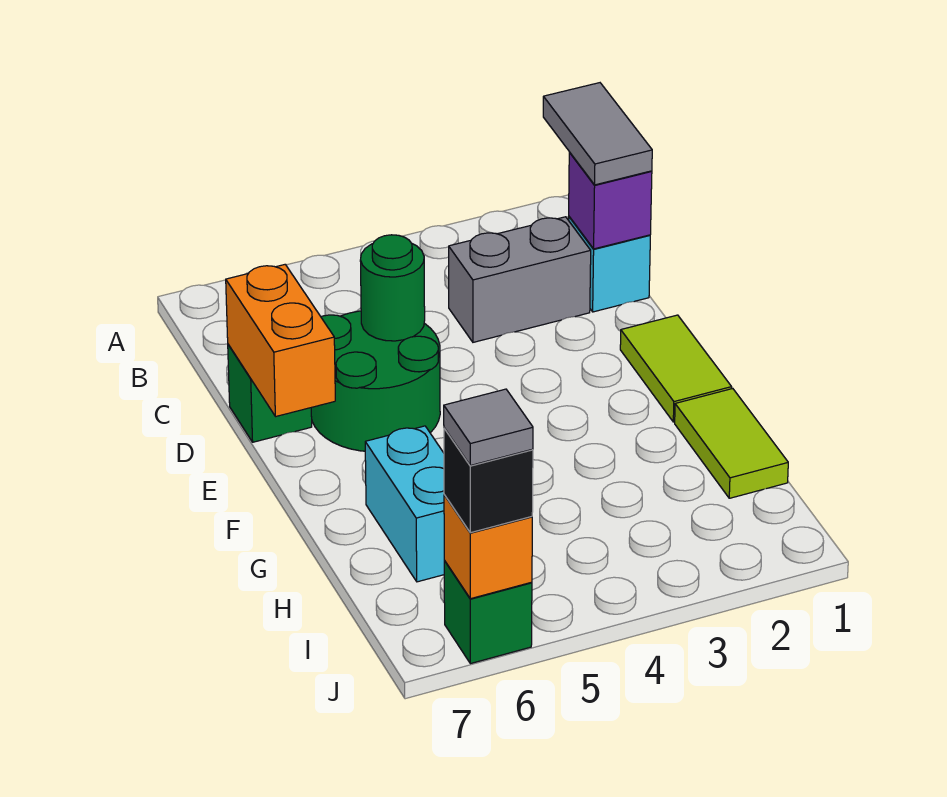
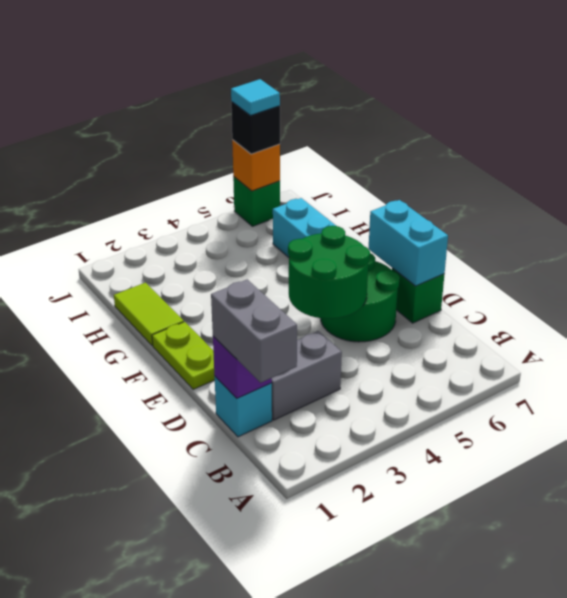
grey 1x2 tile [543,83,652,185] -> grey 1x2 brick [211,280,297,383]
green 1x1 round brick [360,235,425,341] -> green 2x2 round brick [288,226,370,319]
orange 1x2 brick [226,265,335,417] -> cyan 1x2 brick [369,200,448,286]
lime 1x2 tile [620,315,732,422] -> lime 1x2 plate [152,322,215,390]
grey 1x1 tile [444,389,533,465] -> cyan 1x1 tile [231,79,280,116]

